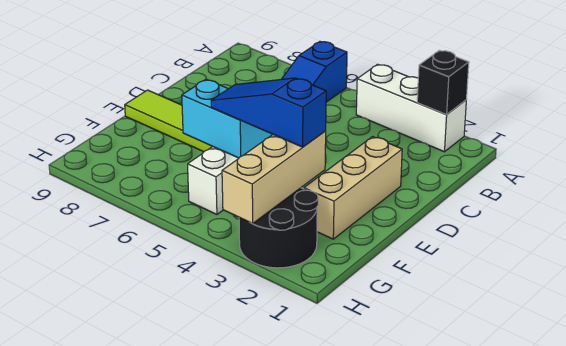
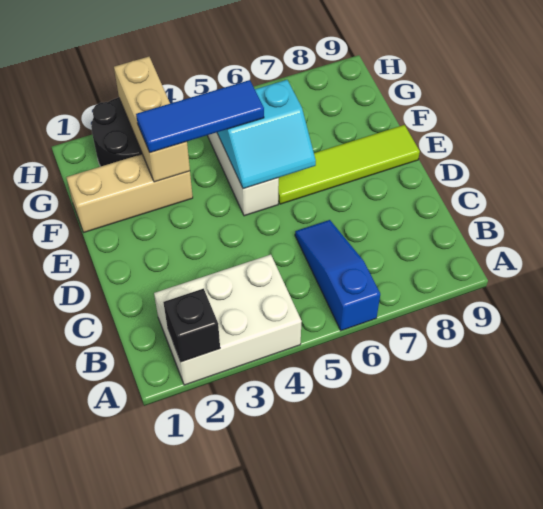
white 1x3 brick [356,64,466,152] -> white 2x3 brick [154,255,302,385]
tan 1x3 brick [304,137,402,239] -> tan 1x3 brick turned to [66,154,193,232]
blue 1x3 slope [211,78,326,147] -> blue 1x3 tile [136,80,264,153]

